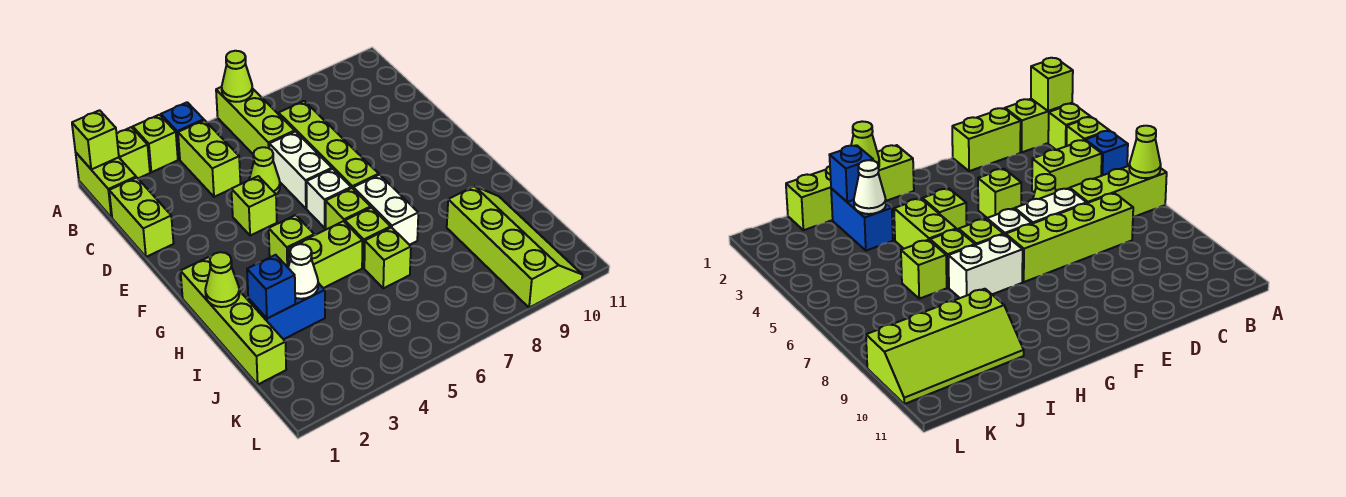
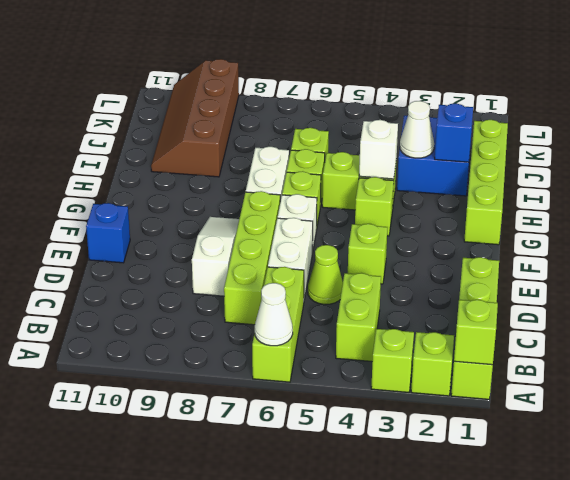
blue 1x1 brick [161,102,204,159] -> blue 1x1 brick moved to [86,203,130,263]
lime 1x1 cone [222,51,253,102] -> white 1x1 cone [255,283,293,346]
none -> white 1x3 slope [192,217,239,296]
lime 1x1 cone [205,252,239,307] -> none
none -> white 1x1 brick [359,120,398,179]
blue 1x2 brick [248,283,325,339] -> blue 2x2 brick [397,116,471,196]
lime 2x4 slope [447,186,582,308] -> brown 2x4 slope [151,59,239,177]

